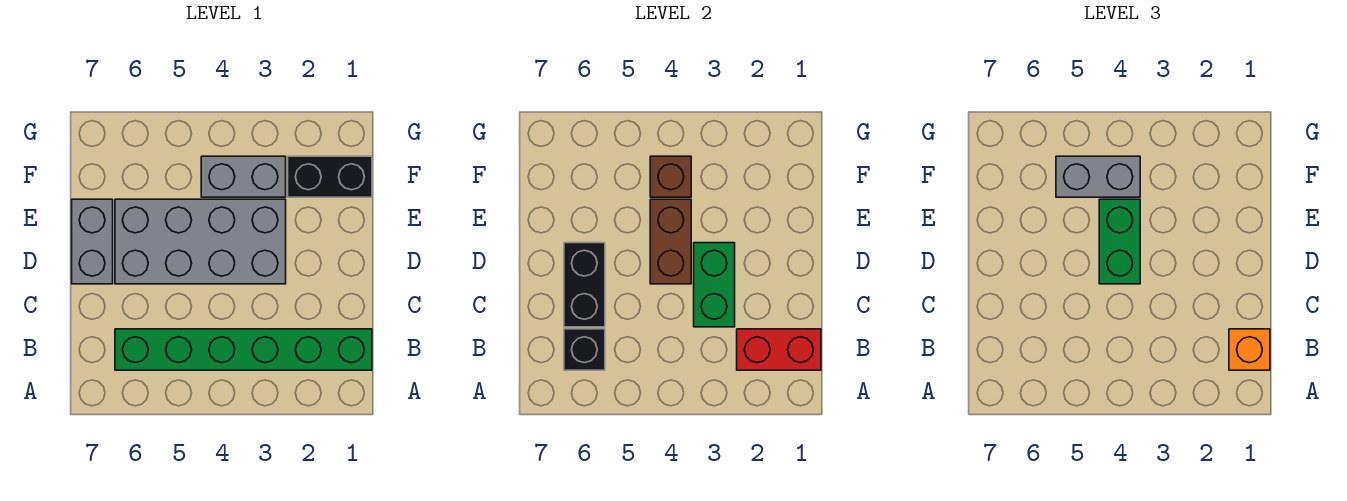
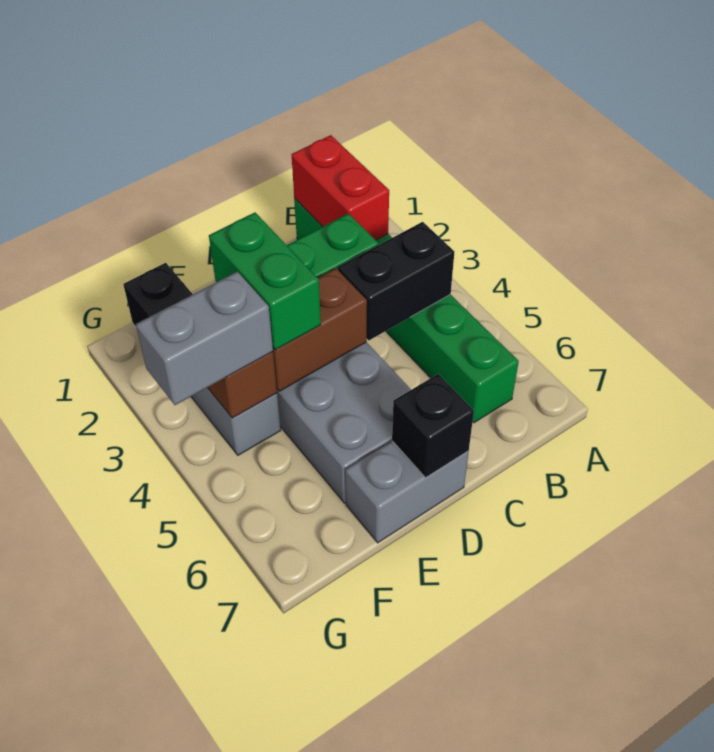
orange 1x1 brick [1229,329,1270,370] -> none
black 1x1 brick [564,329,605,370] -> black 1x1 brick moved to [392,374,474,478]
black 1x2 brick [564,243,605,327] -> black 1x2 brick moved to [338,222,454,340]
green 1x2 brick [1099,199,1140,284] -> green 1x2 brick turned to [209,213,321,350]
grey 1x2 brick [1056,156,1140,197] -> grey 1x2 brick turned to [136,272,273,405]

